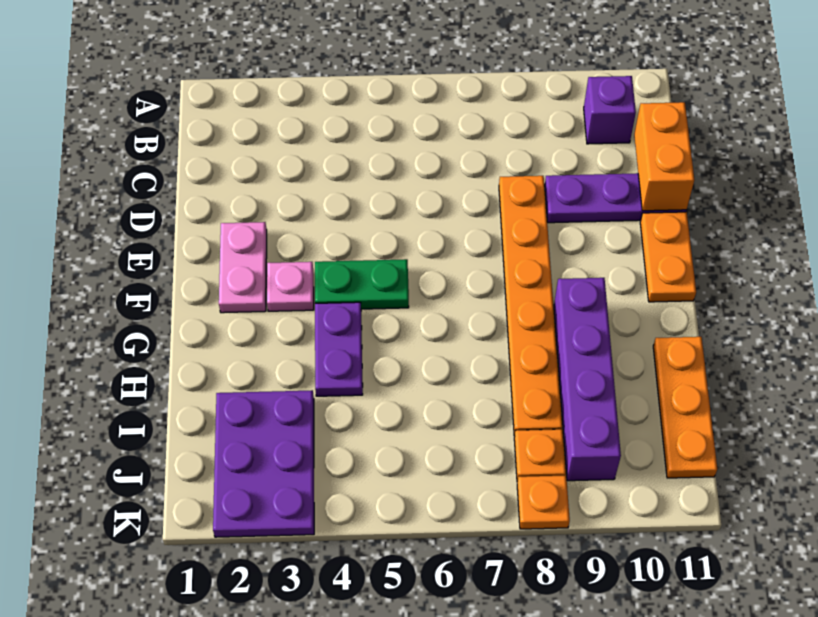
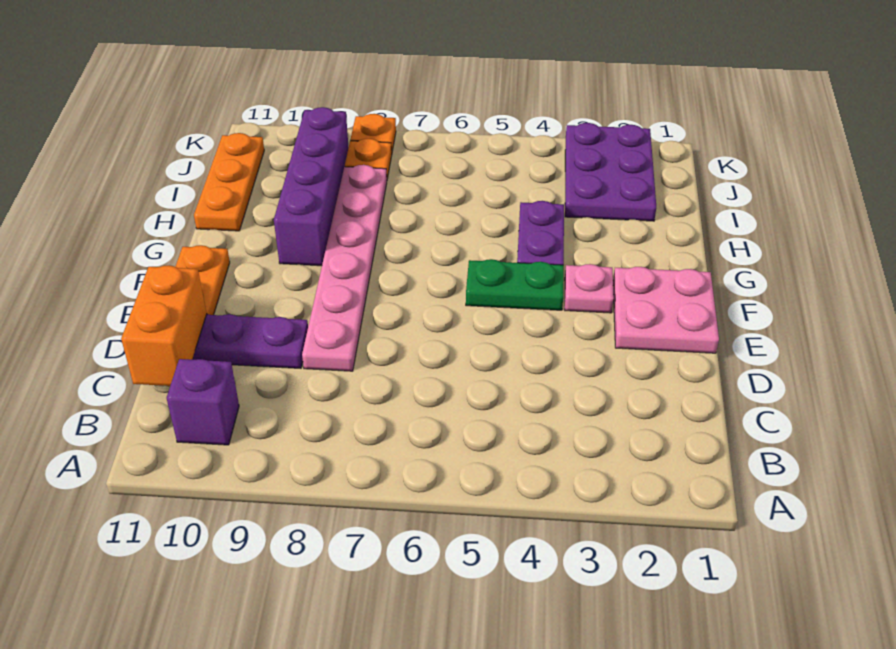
orange 1x6 plate [499,176,563,436] -> pink 1x6 plate [302,165,387,371]
pink 1x2 plate [219,222,267,313] -> pink 2x2 plate [613,267,719,353]

